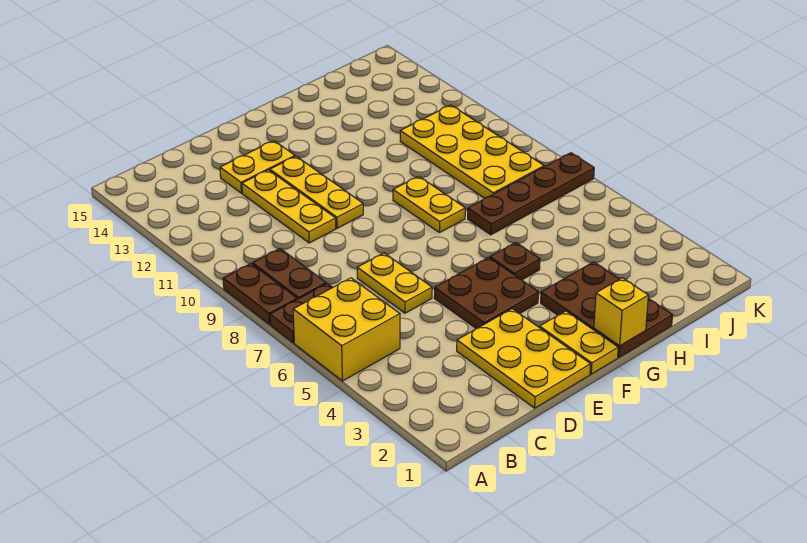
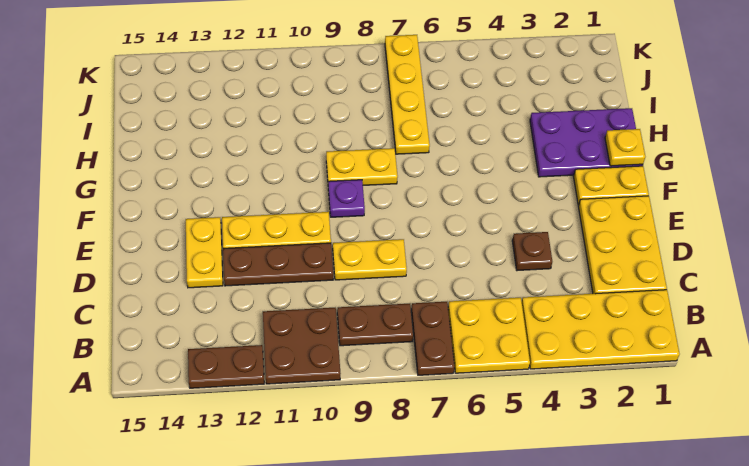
yellow 2x2 brick [293,278,400,381] -> yellow 2x2 plate [448,298,530,373]
brown 1x2 plate [223,264,297,324] -> brown 1x2 plate moved to [188,345,264,388]
yellow 2x3 plate [457,309,591,408] -> yellow 2x3 plate turned to [578,196,667,294]
yellow 1x2 plate [357,253,432,313] -> yellow 1x2 plate moved to [333,239,407,280]
yellow 1x3 plate [242,170,336,243] -> brown 1x3 plate [223,243,333,286]
brown 2x2 plate [434,257,538,329] -> brown 2x2 plate moved to [263,308,340,384]
none -> purple 1x1 plate [328,180,365,217]
brown 2x3 plate [541,262,673,358] -> purple 2x3 plate [530,108,643,177]
yellow 1x1 brick [594,278,648,346] -> yellow 1x1 plate [605,129,645,166]
brown 1x1 plate [490,243,540,280] -> brown 1x1 plate moved to [512,232,552,271]
brown 1x4 plate [468,153,594,235] -> yellow 1x4 plate [385,35,430,154]
yellow 2x4 plate [400,105,544,198] -> yellow 2x4 plate moved to [522,290,679,369]

